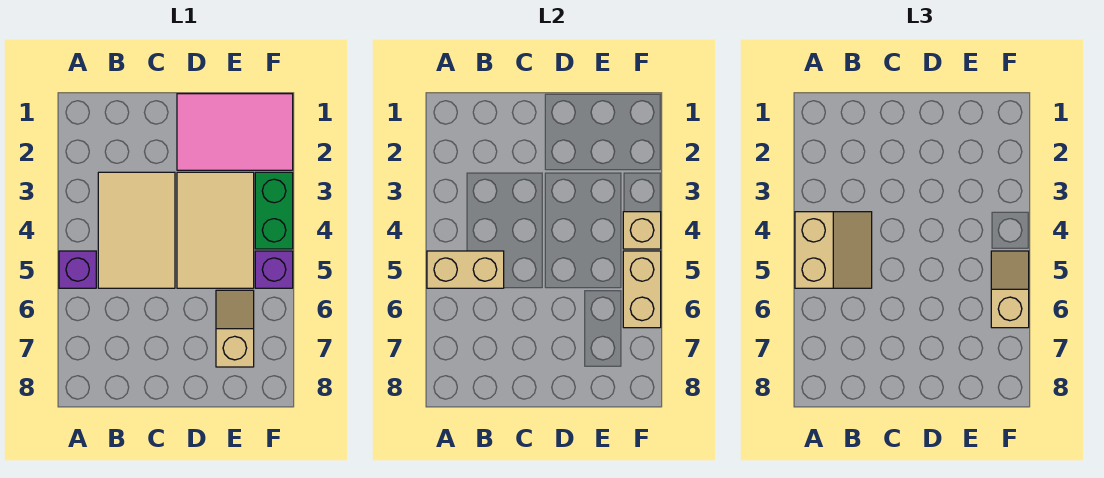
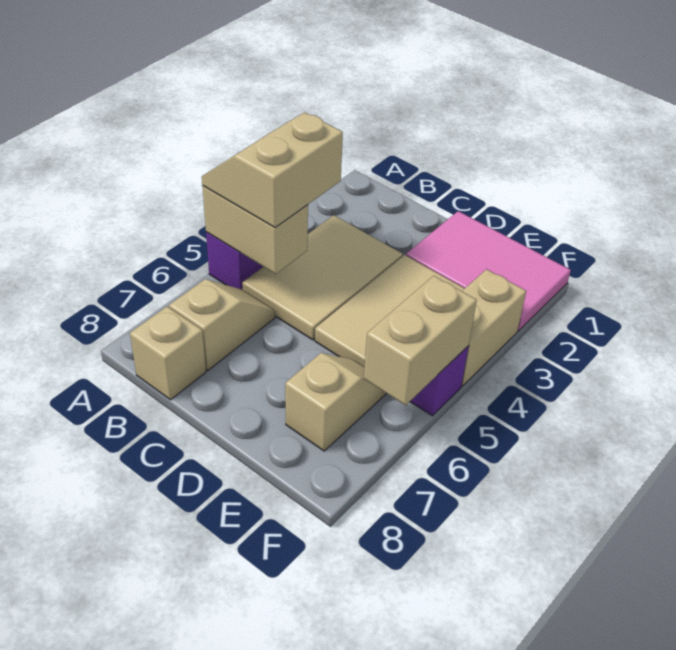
tan 2x2 slope [795,212,872,288] -> tan 2x2 slope turned to [202,112,343,227]
green 1x2 brick [255,172,293,249] -> tan 1x2 brick [462,269,526,386]
tan 1x1 brick [623,212,661,249] -> tan 1x1 brick moved to [130,307,206,400]
tan 1x2 slope [991,251,1029,328] -> tan 1x2 slope moved to [169,279,275,370]

